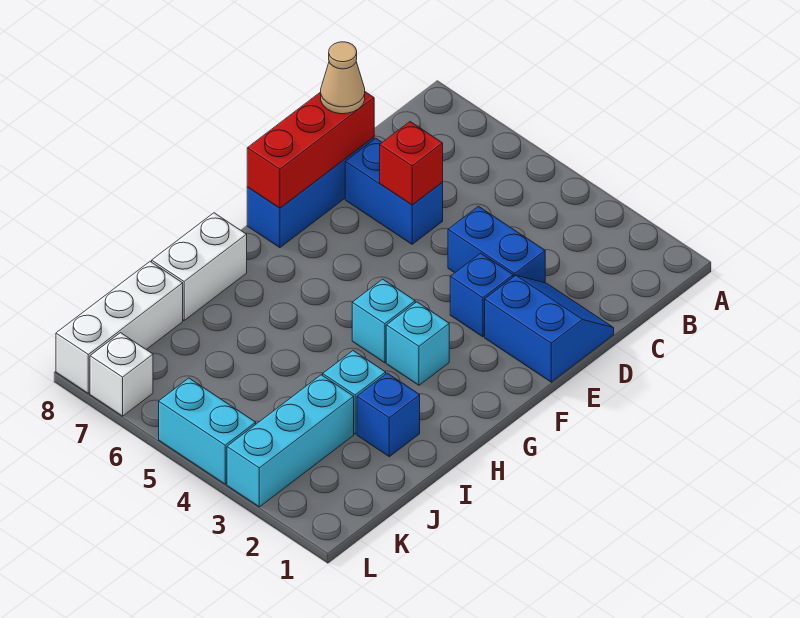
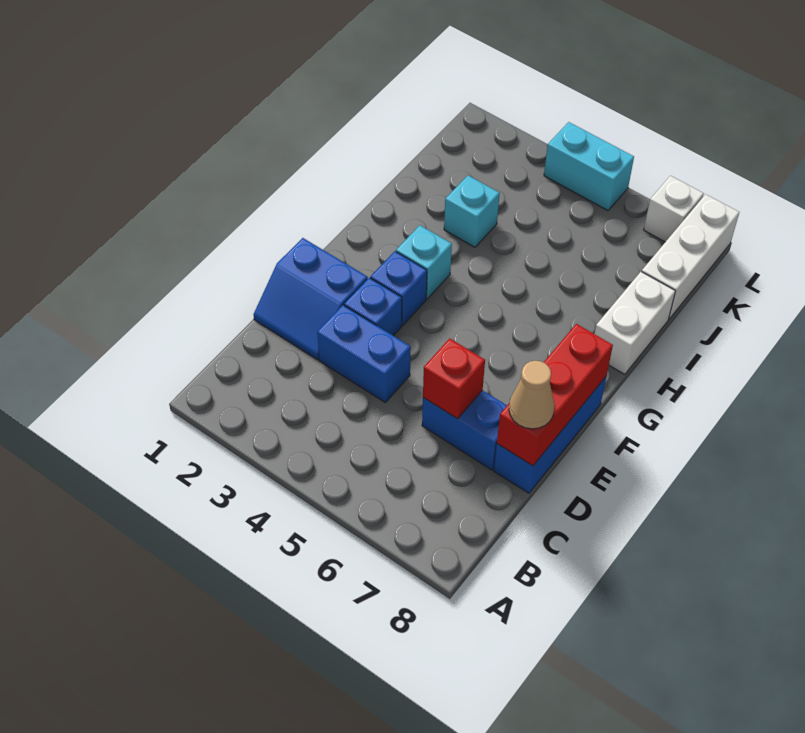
cyan 1x1 brick [352,279,415,363] -> none
blue 1x1 brick [357,373,420,457] -> blue 1x1 brick moved to [370,251,427,325]
cyan 1x3 brick [227,375,354,507] -> none

